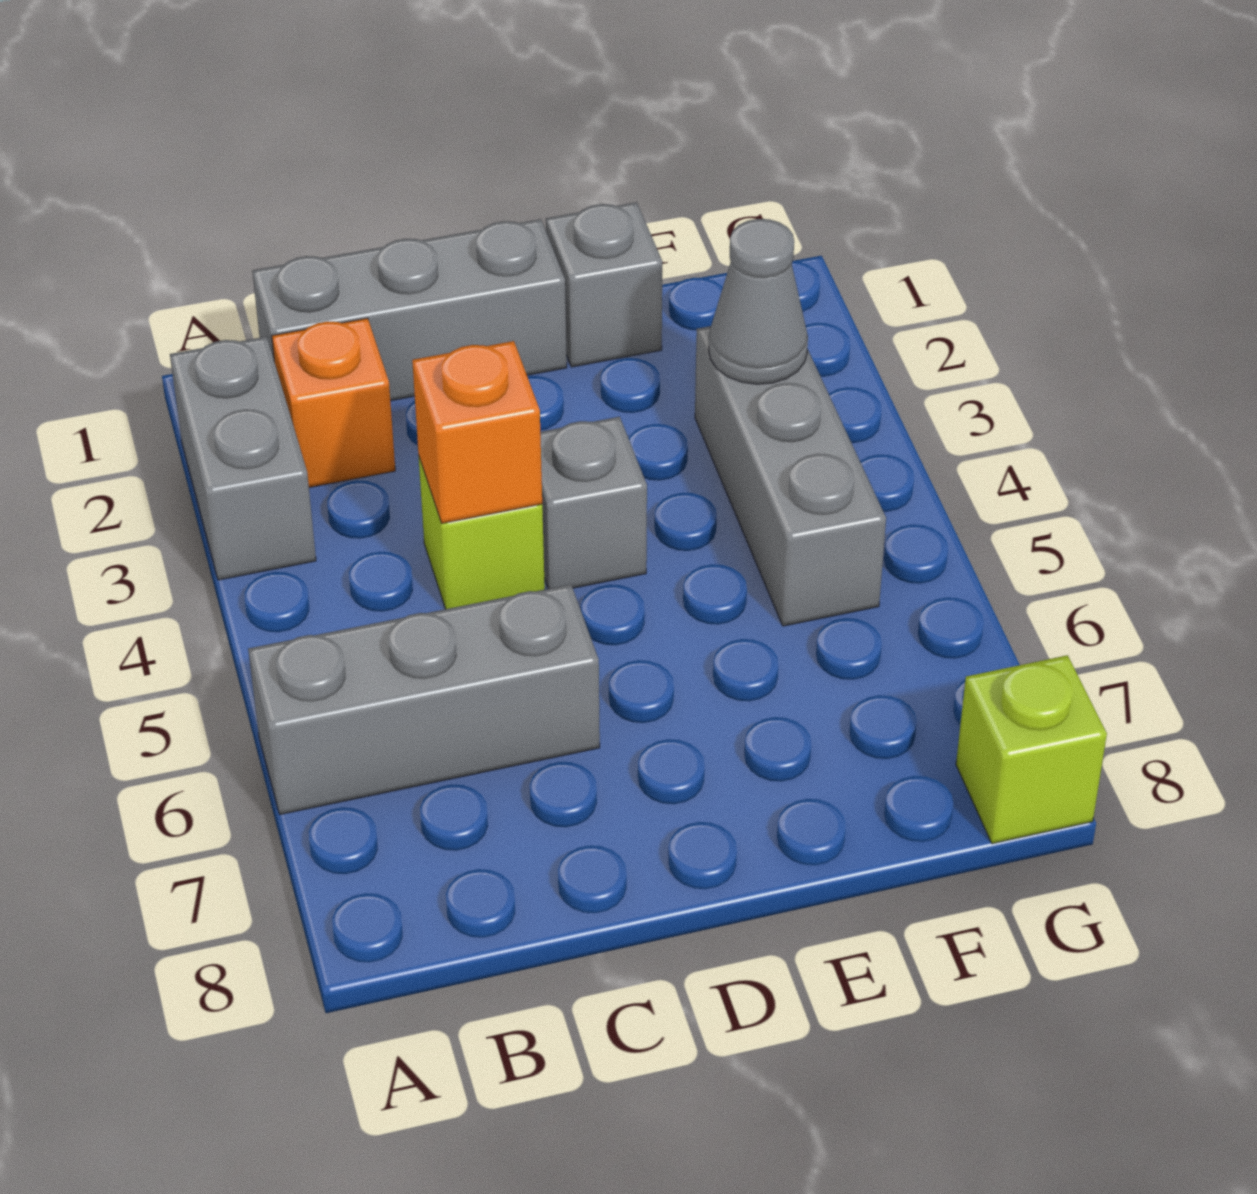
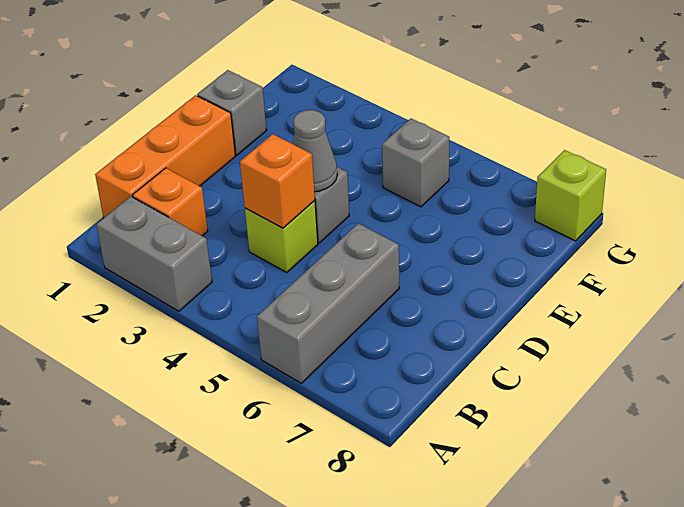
grey 1x3 brick [252,219,567,401] -> orange 1x3 brick [95,95,235,218]
grey 1x3 brick [695,326,886,626] -> grey 1x1 brick [382,119,449,207]
grey 1x1 cone [709,219,808,384] -> grey 1x1 cone moved to [293,110,337,192]

